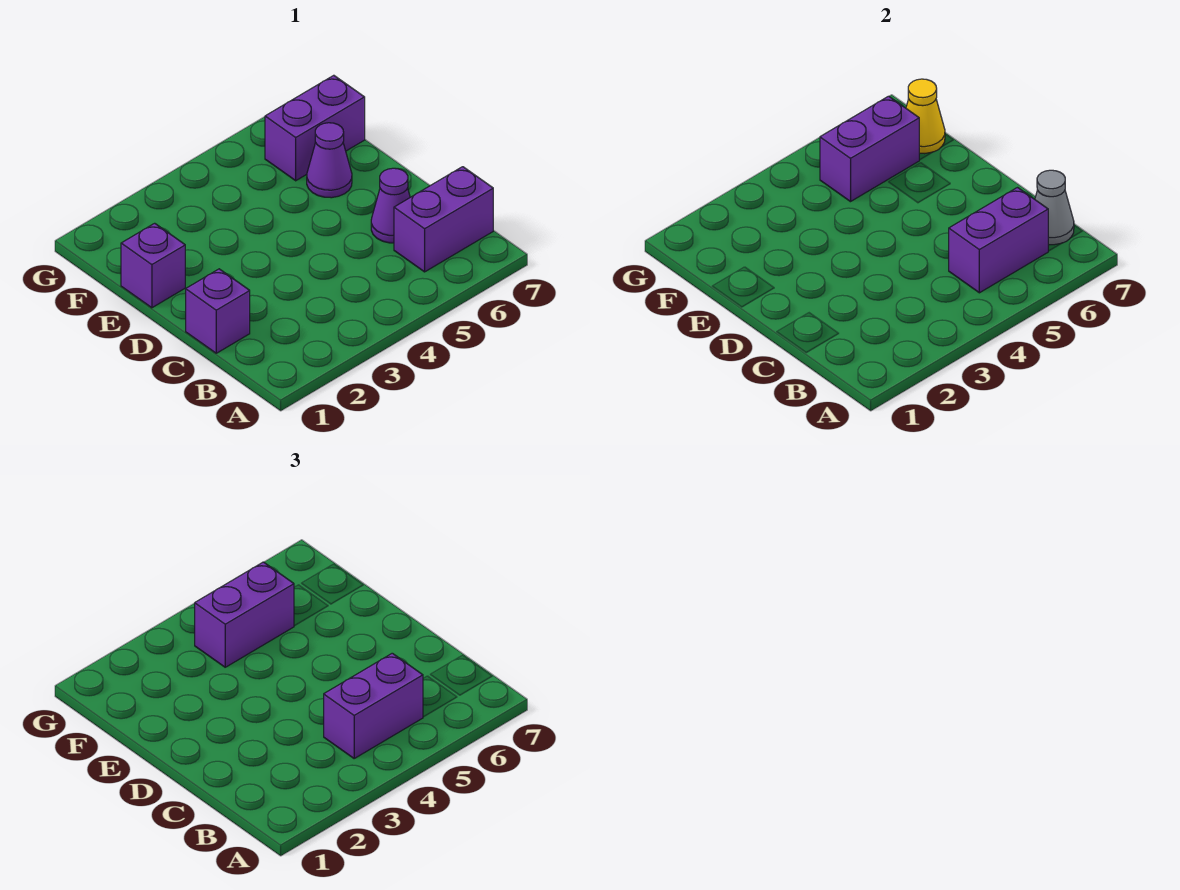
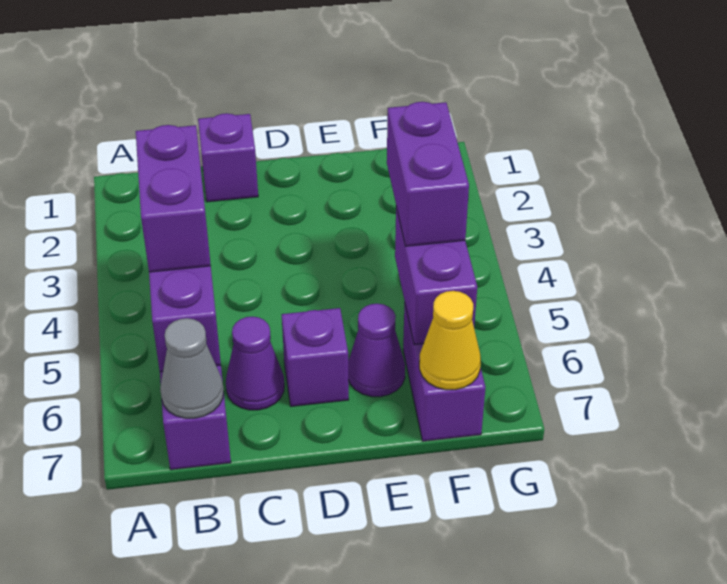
purple 1x1 brick [121,223,185,308] -> purple 1x1 brick moved to [282,308,349,406]

